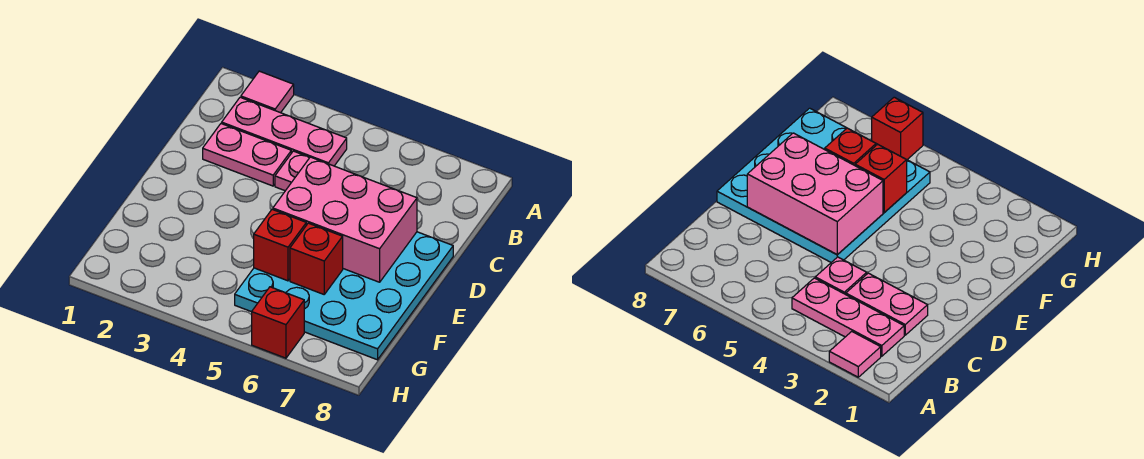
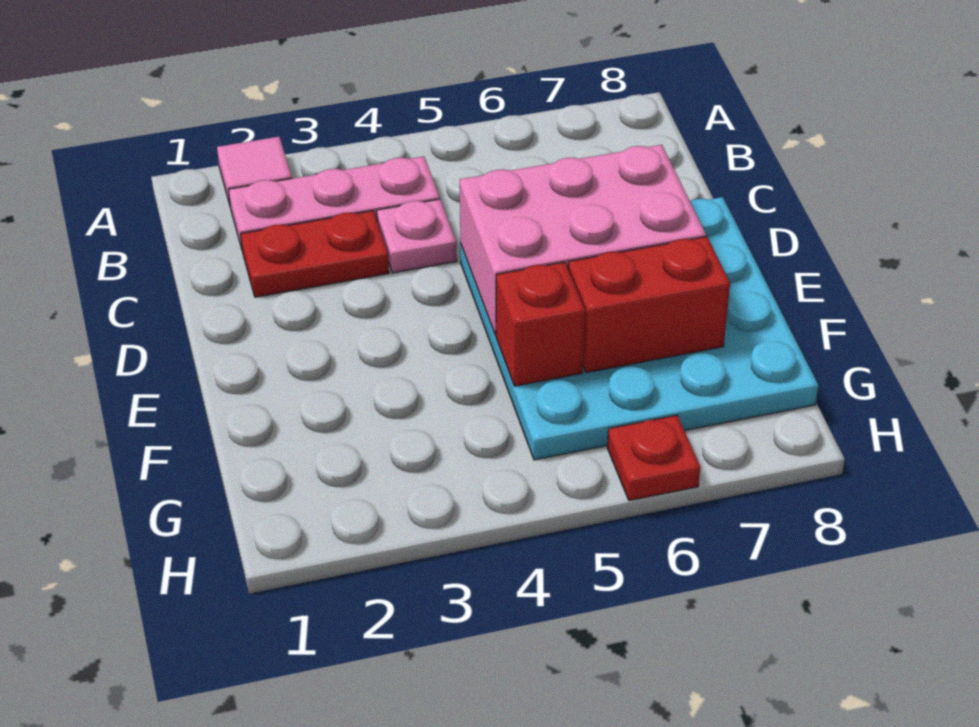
pink 1x2 plate [203,124,291,186] -> red 1x2 plate [241,211,389,297]
red 1x1 brick [290,223,343,294] -> red 1x2 brick [568,237,730,373]
red 1x1 brick [252,287,304,358] -> red 1x1 plate [607,415,700,501]

